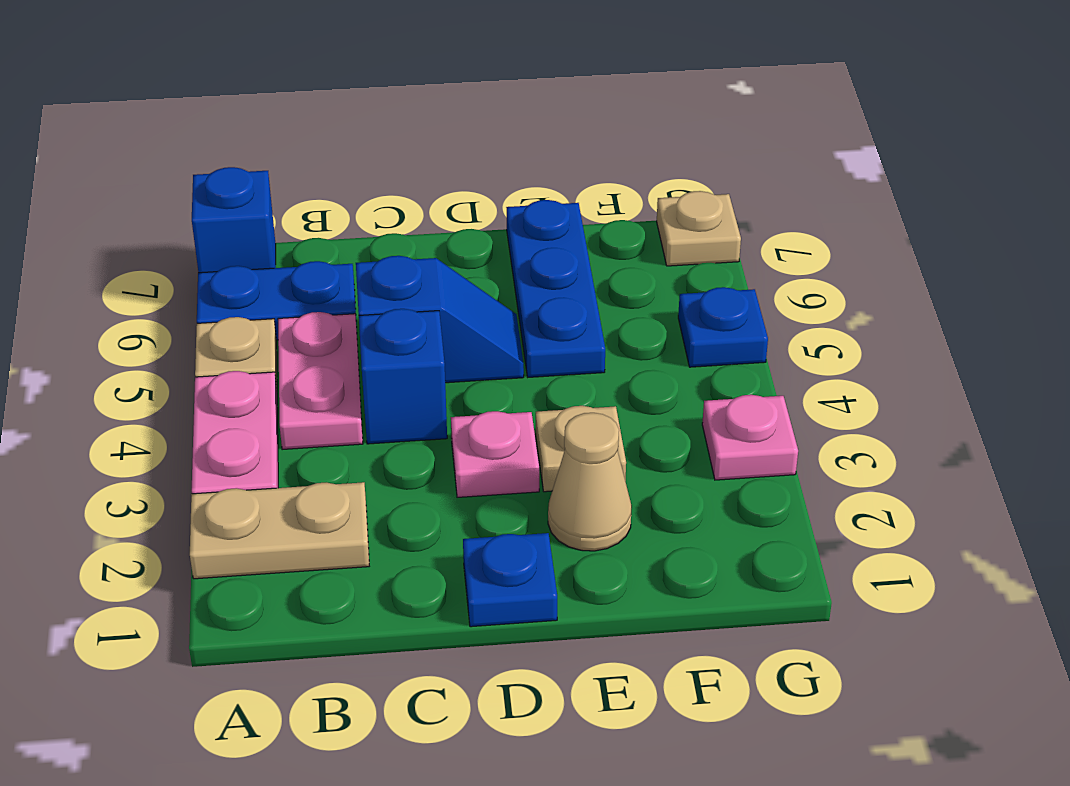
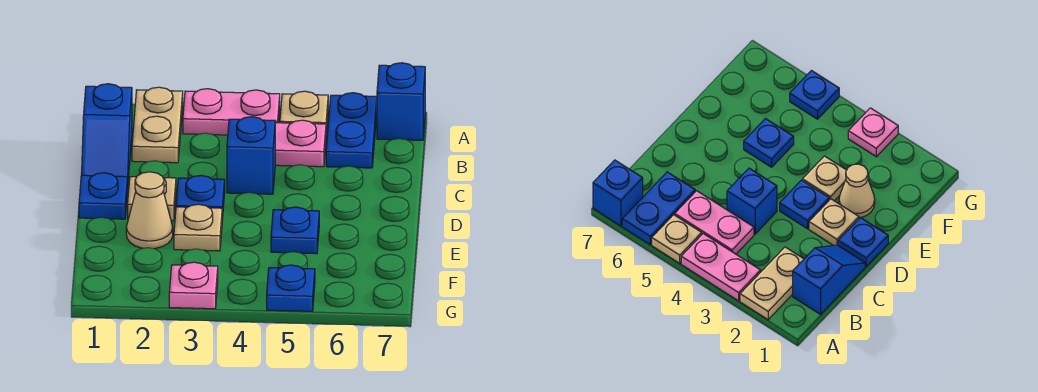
blue 1x2 slope [356,256,524,383] -> blue 1x2 slope moved to [82,84,132,190]
pink 1x1 plate [451,411,539,497] -> blue 1x1 plate [176,176,225,220]
blue 1x3 plate [506,200,605,377] -> blue 1x1 plate [271,207,319,254]
tan 1x1 plate [657,191,741,266] -> tan 1x1 plate moved to [128,177,176,221]

